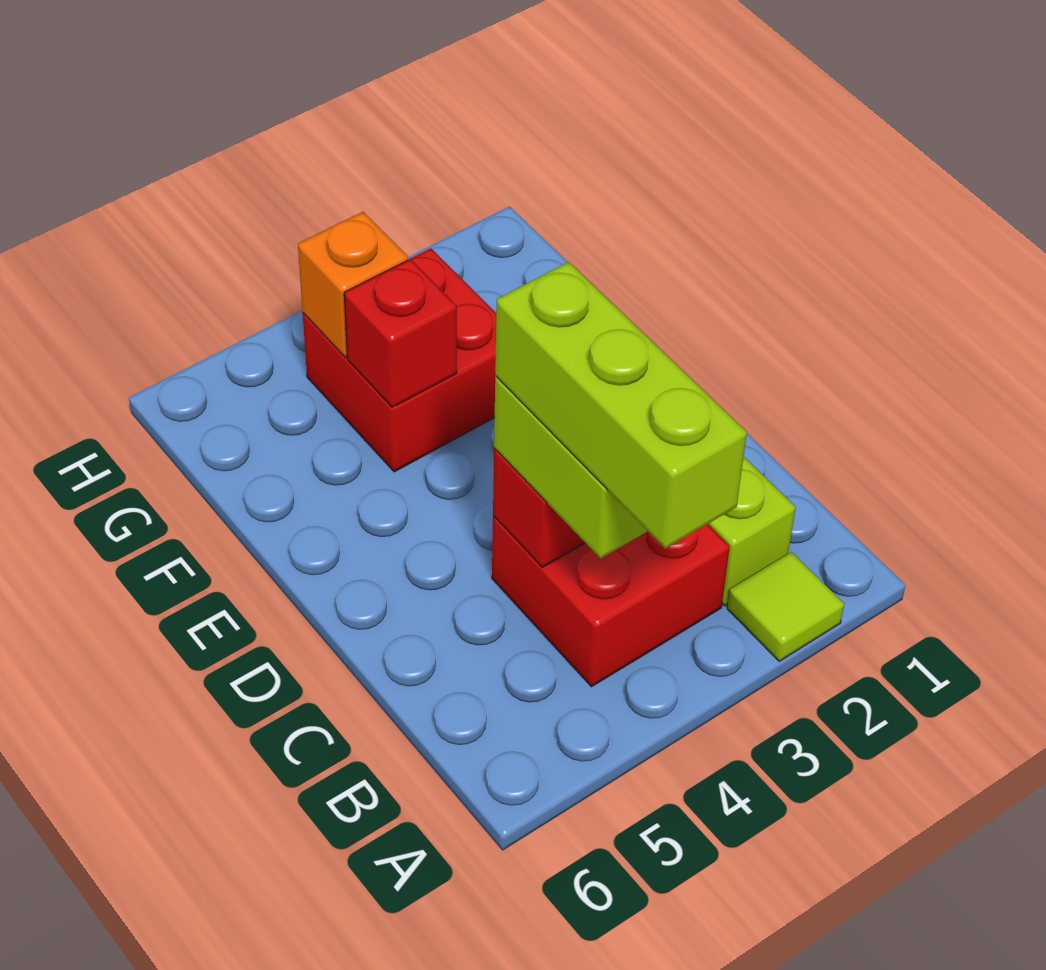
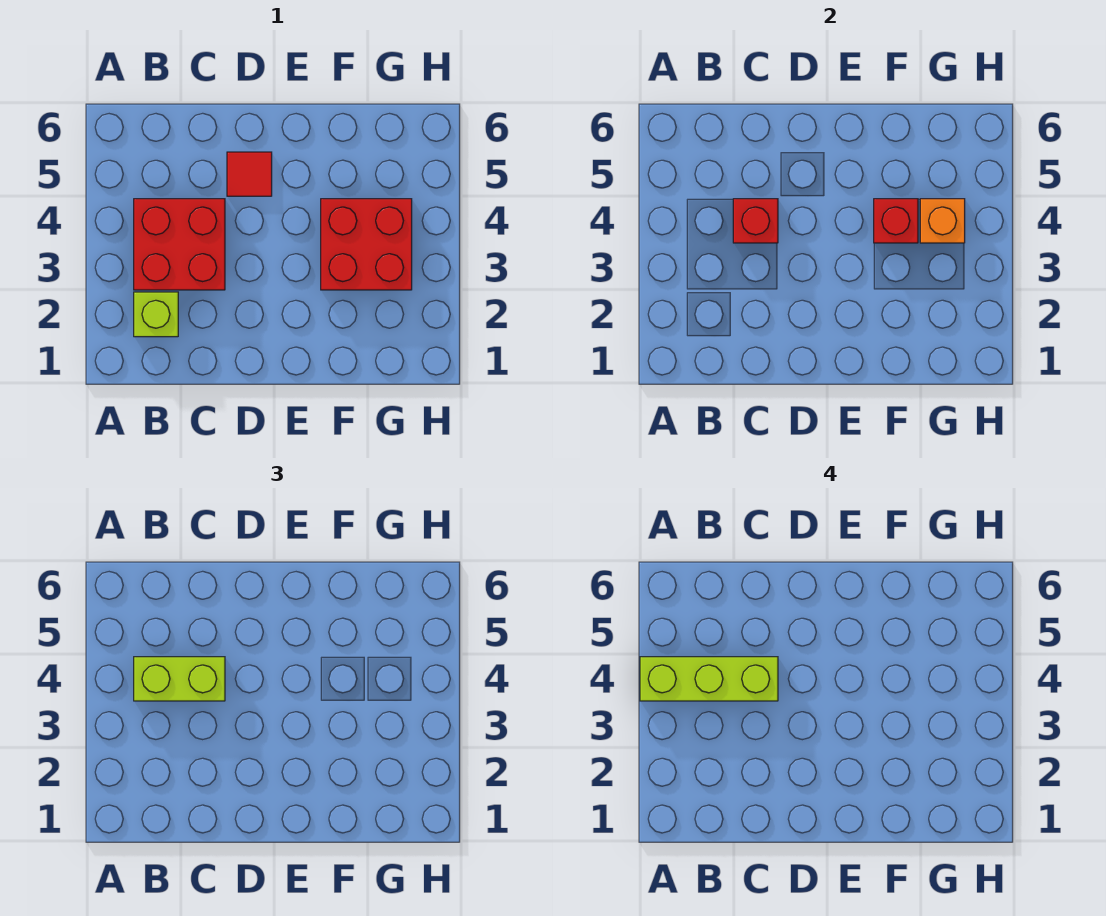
lime 1x1 tile [727,552,844,661] -> none
none -> red 1x1 tile [227,152,272,196]

